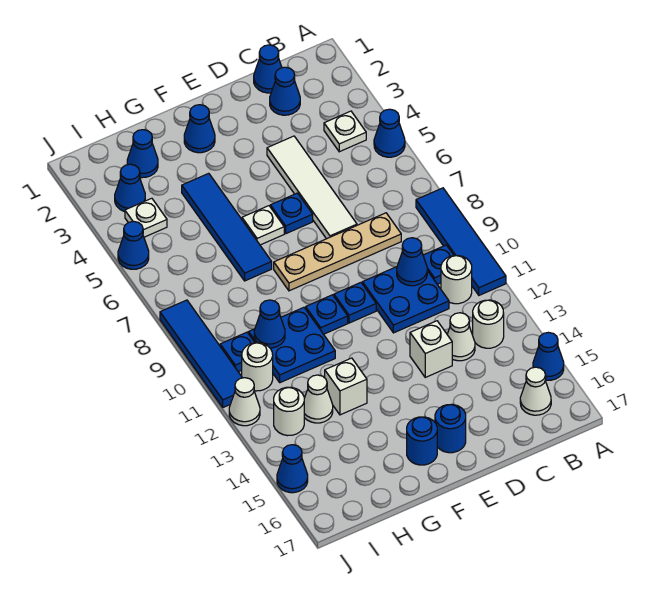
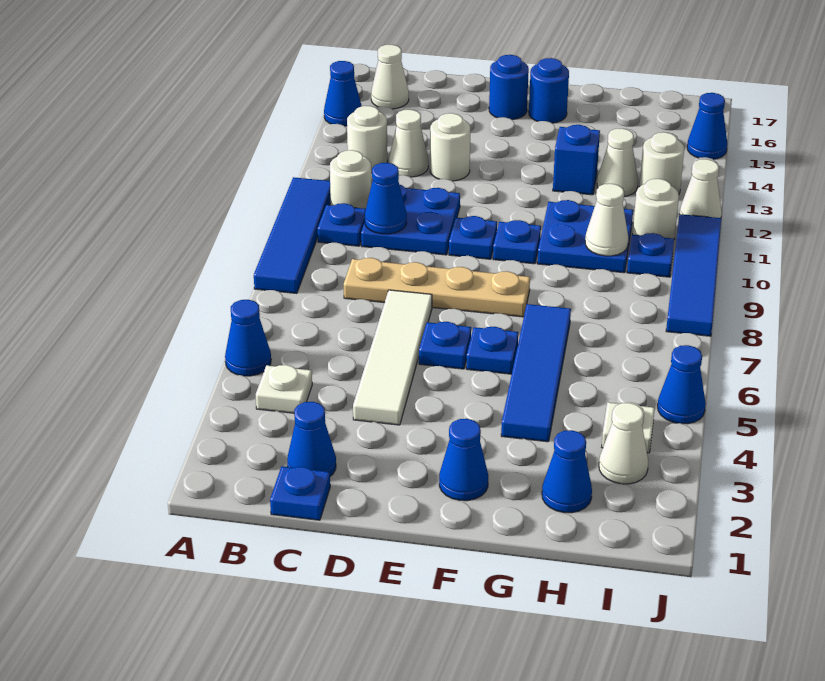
blue 1x1 cone [254,45,282,93] -> blue 1x1 plate [270,466,330,520]
white 1x1 brick [410,321,452,377] -> white 1x1 round brick [430,113,470,181]
white 1x1 plate [242,206,284,245] -> blue 1x1 plate [466,327,518,374]
white 1x1 brick [325,358,367,415] -> blue 1x1 brick [553,125,600,195]
blue 1x1 cone [254,300,285,348] -> white 1x1 cone [585,184,628,256]
blue 1x1 cone [115,164,145,212] -> white 1x1 cone [599,403,648,484]

